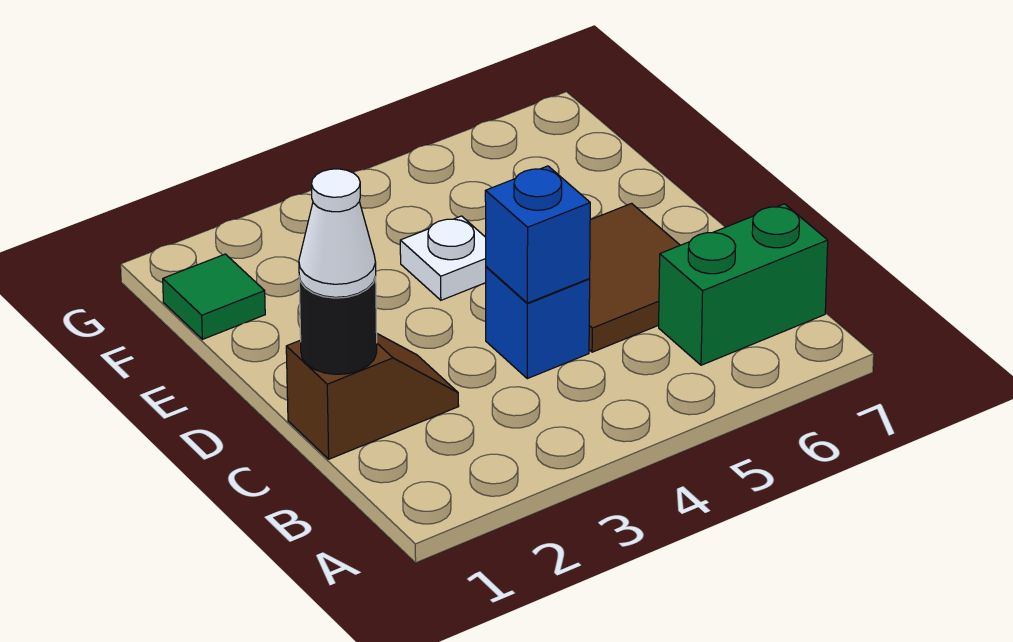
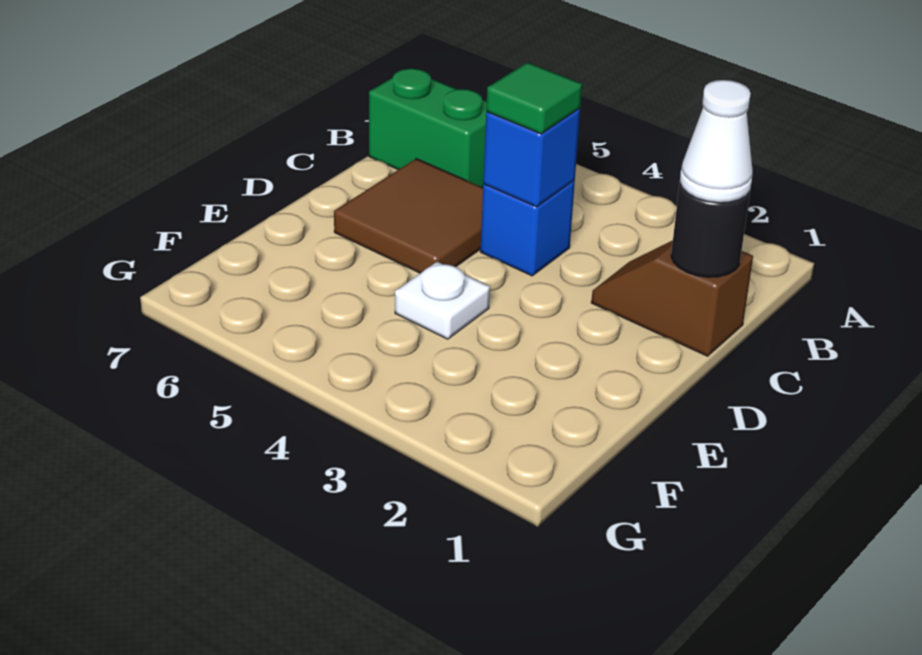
green 1x1 tile [163,254,265,339] -> green 1x1 tile moved to [486,62,582,134]

